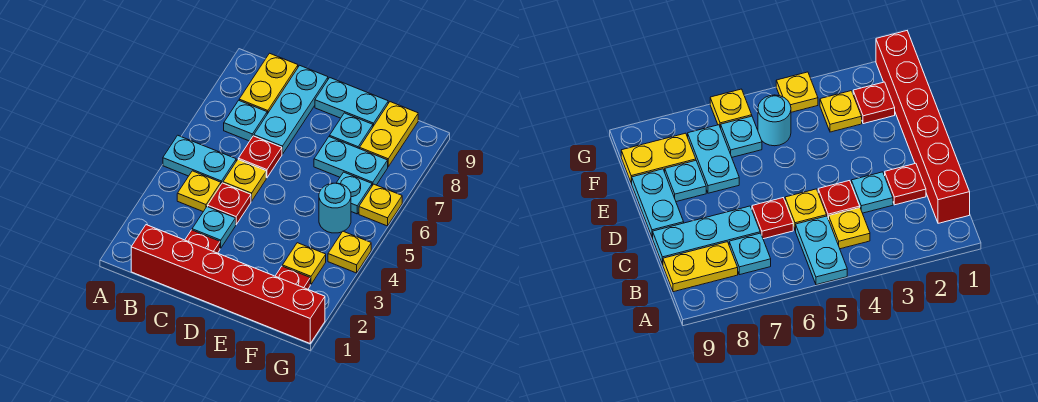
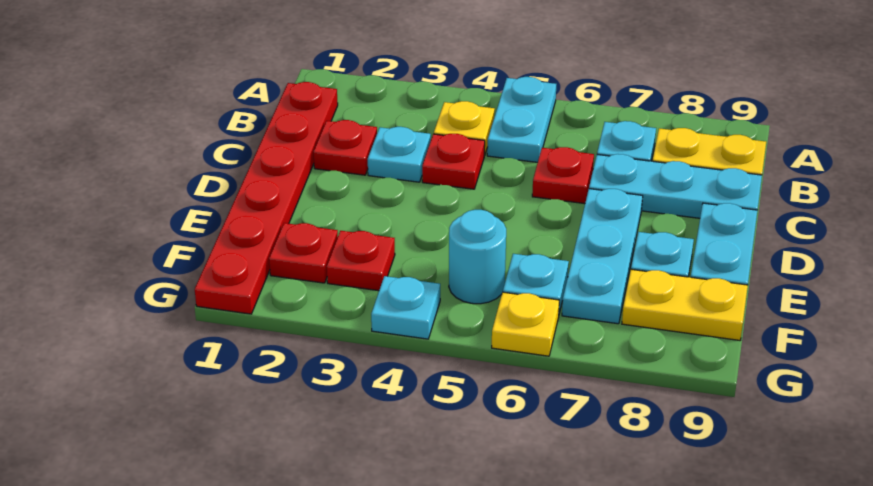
red 1x6 brick [131,225,325,343] -> red 1x6 plate [195,82,338,314]
yellow 1x1 plate [223,160,266,201] -> none
cyan 1x2 plate [314,137,388,186] -> cyan 1x3 plate [562,189,643,324]
yellow 1x1 plate [282,243,326,284] -> red 1x1 plate [327,231,395,291]
yellow 1x1 plate [328,231,371,273] -> cyan 1x1 plate [371,276,440,339]

